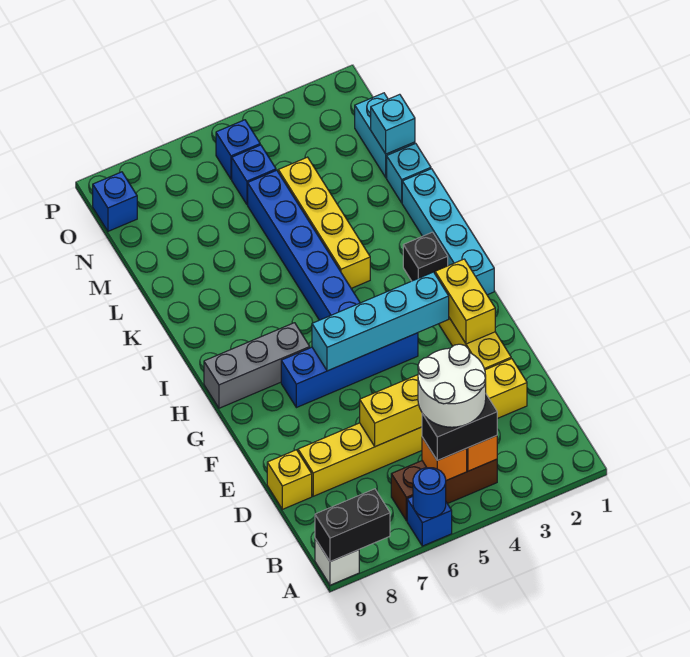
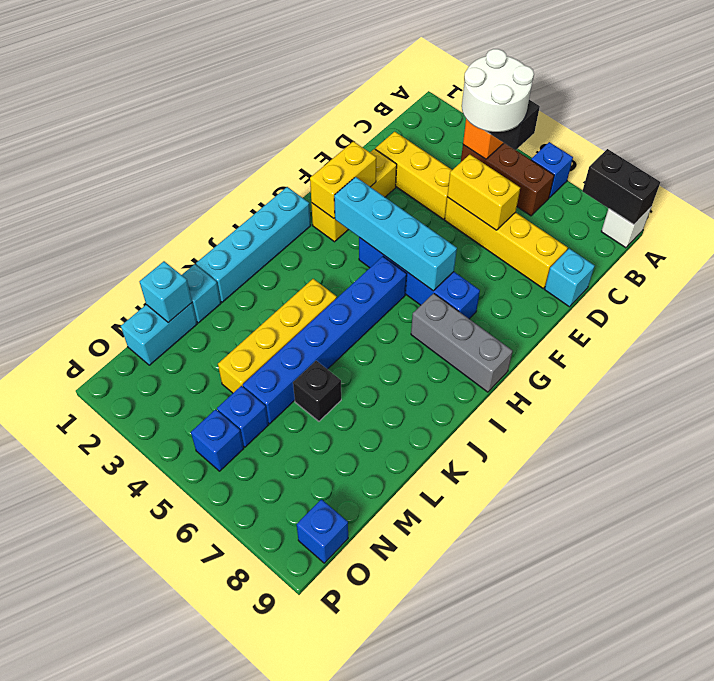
blue 1x1 round brick [413,468,446,518] -> none
orange 1x1 brick [422,437,467,480] -> none
yellow 1x1 brick [267,450,312,509] -> cyan 1x1 brick [545,248,595,307]
black 1x1 brick [403,232,448,281] -> black 1x1 brick moved to [293,361,341,421]

